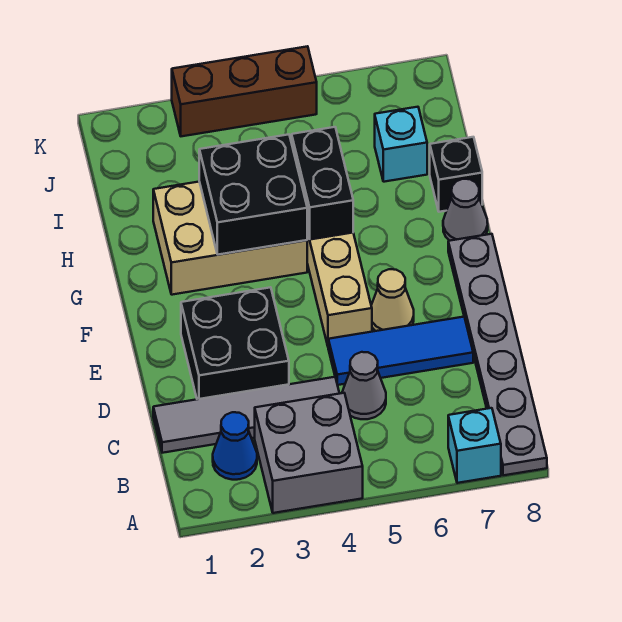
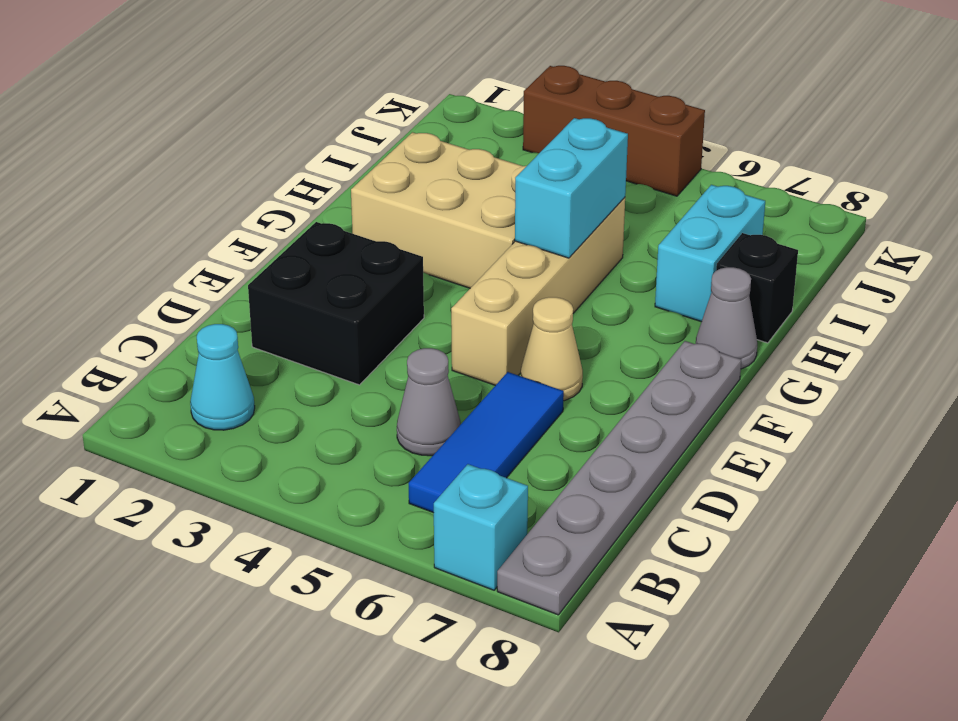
grey 2x2 brick [255,393,363,513] -> none
blue 1x1 cone [213,412,257,480] -> cyan 1x1 cone [190,324,255,430]
grey 1x4 tile [153,377,339,453] -> none
blue 1x3 tile [328,317,473,385] -> blue 1x3 tile turned to [408,372,564,513]
black 2x2 brick [199,135,307,255] -> none
black 1x2 brick [292,127,353,240] -> cyan 1x2 brick [515,118,628,258]
cyan 1x1 brick [375,107,427,182] -> cyan 1x2 brick [655,185,765,322]

